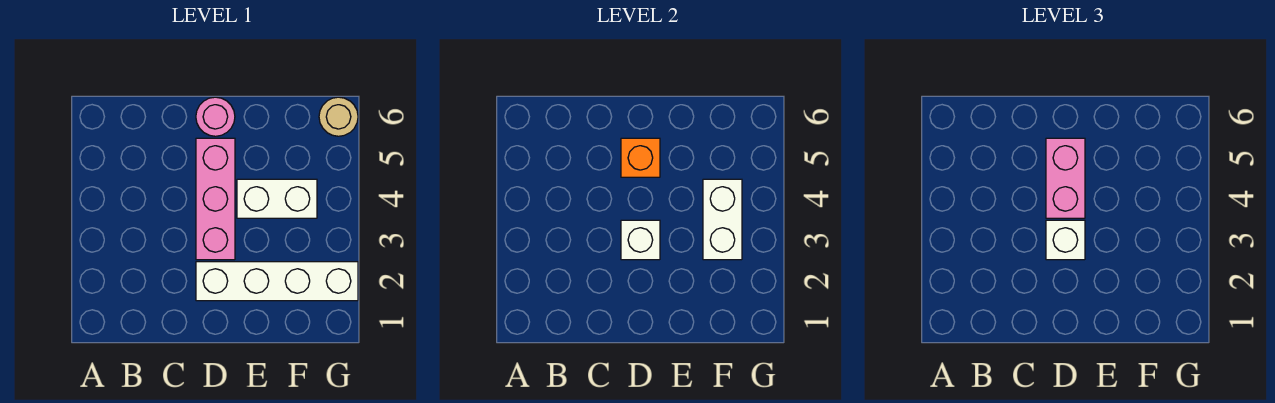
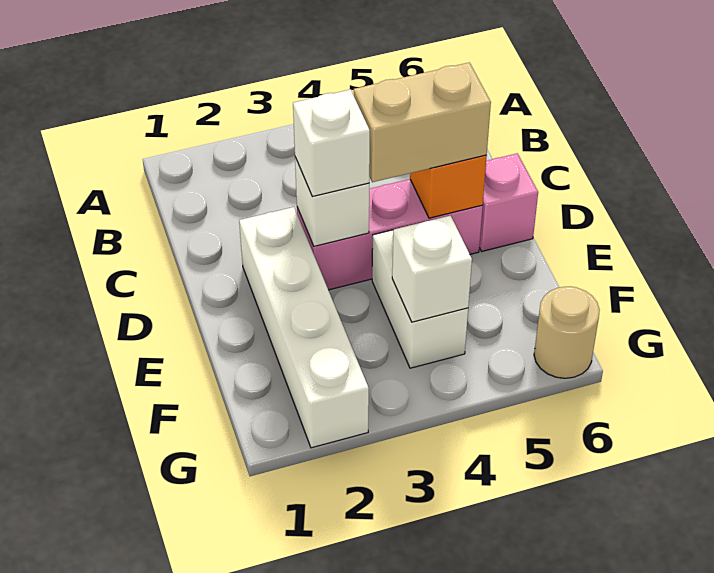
pink 1x2 brick [1046,138,1085,218] -> tan 1x2 brick [354,62,491,182]
pink 1x1 round brick [196,97,235,136] -> pink 1x1 brick [479,153,538,251]
white 1x2 brick [703,179,742,260] -> white 1x1 brick [392,216,472,322]

